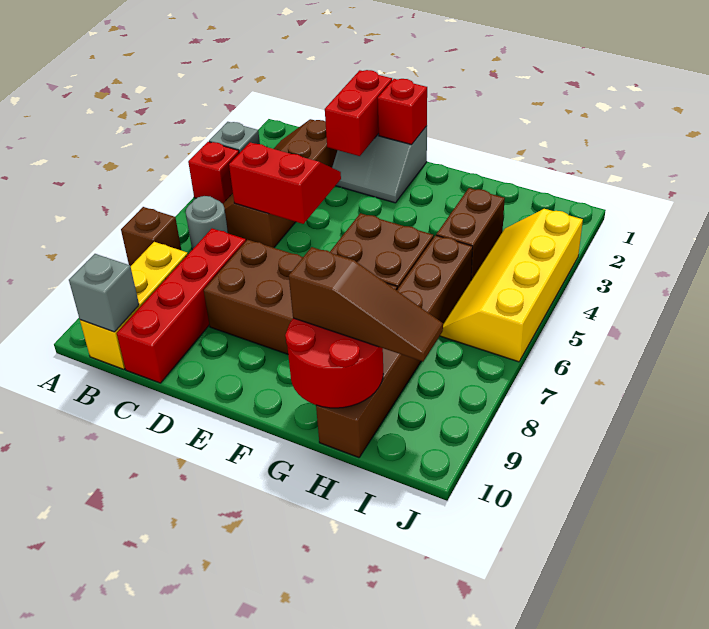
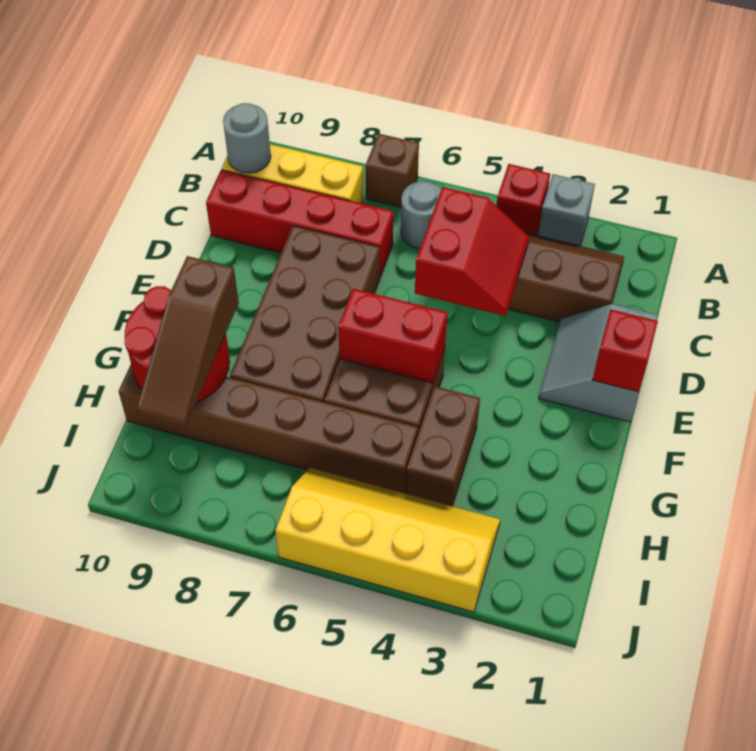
grey 1x1 brick [69,254,139,332] -> grey 1x1 round brick [223,103,271,173]
red 1x2 brick [325,70,392,156] -> red 1x2 brick moved to [338,289,448,383]
brown 1x2 brick [436,188,505,280] -> brown 1x2 brick turned to [406,386,480,506]

